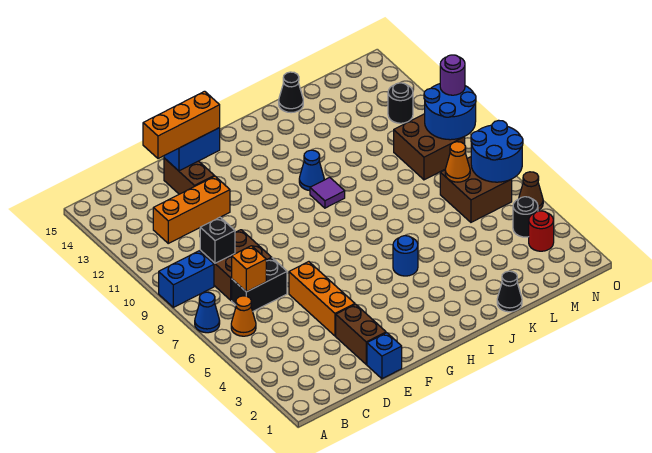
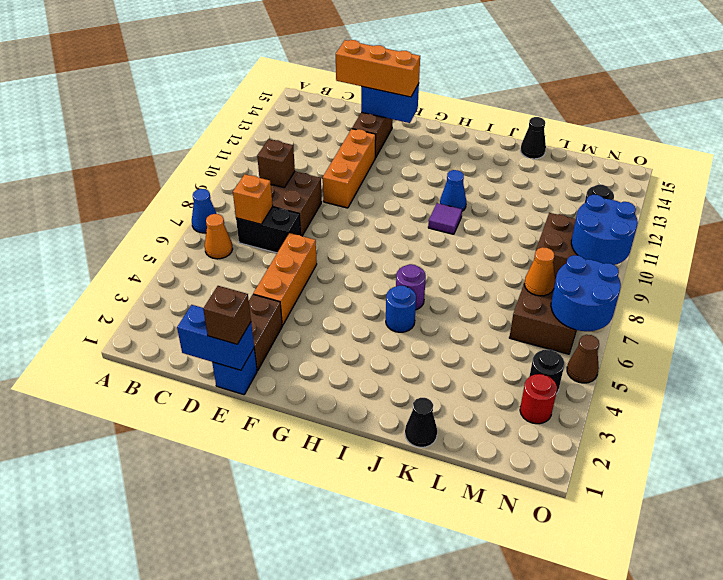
blue 1x2 brick [159,251,214,307] -> blue 1x2 brick moved to [177,305,254,370]
black 1x1 brick [200,217,235,263] -> brown 1x1 brick [257,139,295,187]
orange 1x3 brick [153,176,230,243] -> orange 1x3 brick turned to [323,129,376,208]
none -> brown 1x1 brick [203,286,251,344]
purple 1x1 round brick [440,55,465,95] -> purple 1x1 round brick moved to [396,264,426,310]

